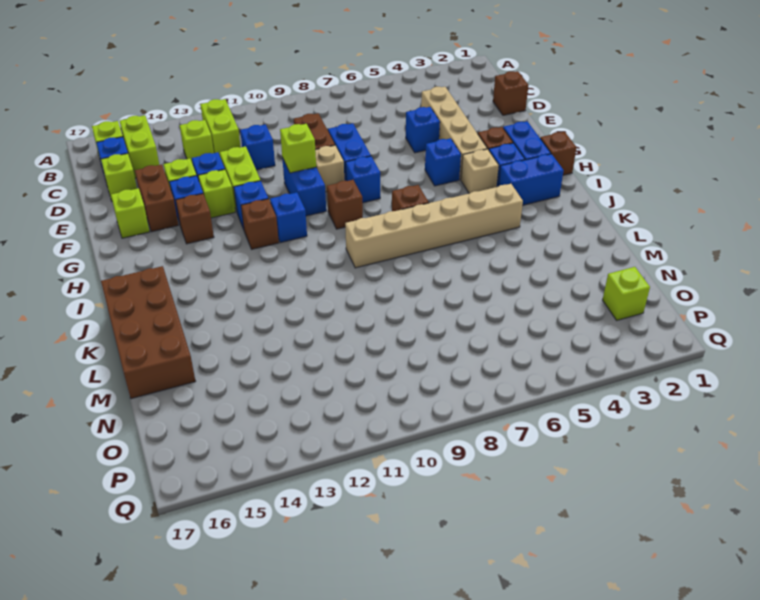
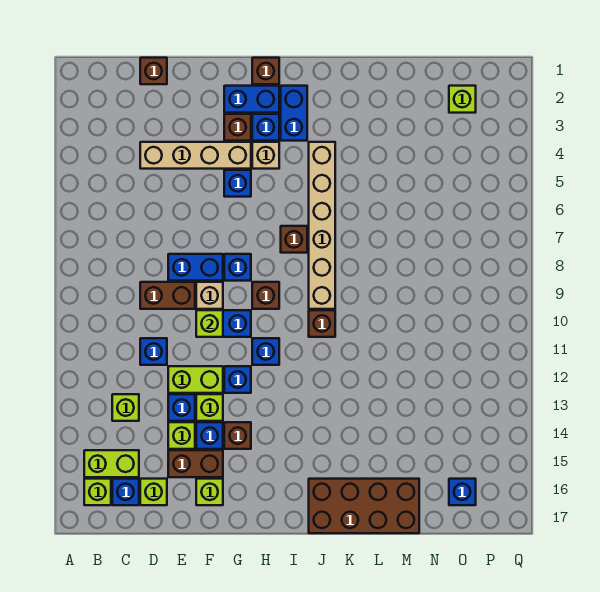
lime 1x2 brick [200,99,241,155] -> none
blue 1x1 brick [406,107,440,153] -> blue 1x1 brick moved to [449,479,476,505]
brown 1x1 brick [241,199,279,249] -> brown 1x1 brick moved to [309,310,335,337]

